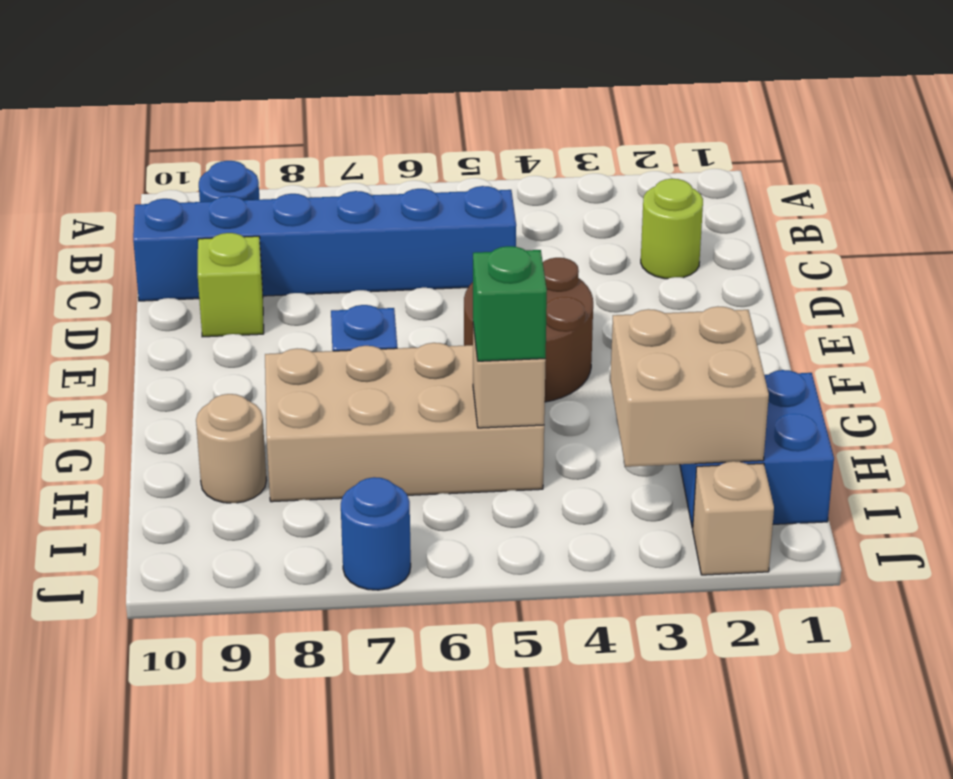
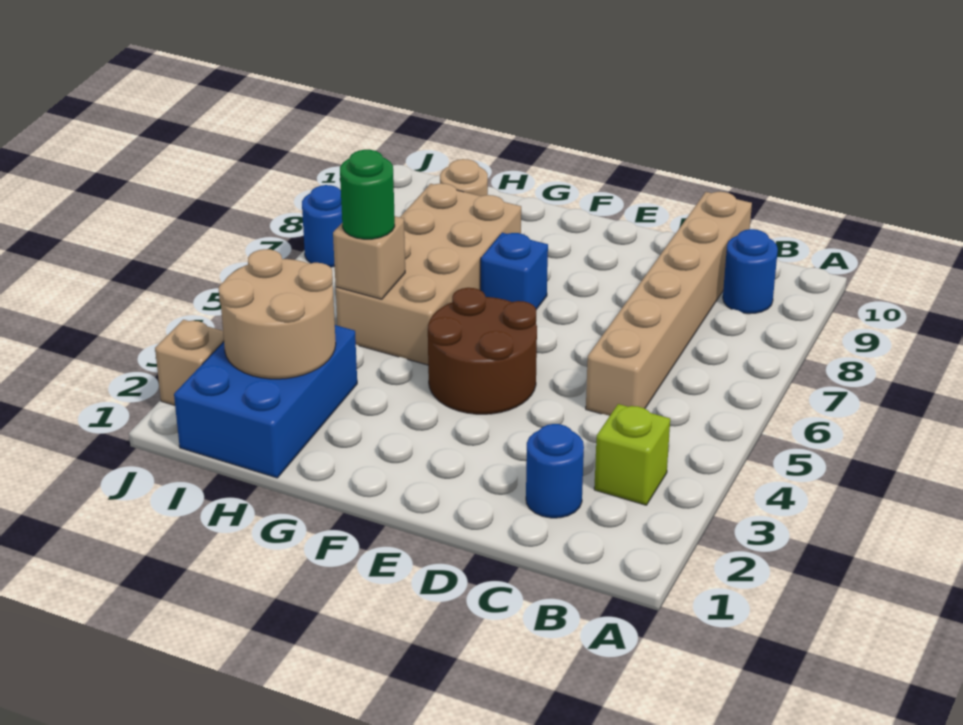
lime 1x1 round brick [641,179,703,279] -> blue 1x1 round brick [526,424,584,518]
blue 1x6 brick [133,186,516,301] -> tan 1x6 brick [586,192,752,416]
lime 1x1 brick [198,233,264,337] -> lime 1x1 brick moved to [594,404,670,505]
blue 2x2 brick [680,370,834,528] -> blue 2x3 brick [174,325,357,478]
tan 2x2 brick [610,307,769,467] -> tan 2x2 round brick [219,249,336,379]
green 1x1 brick [473,246,547,361] -> green 1x1 round brick [340,150,395,239]

